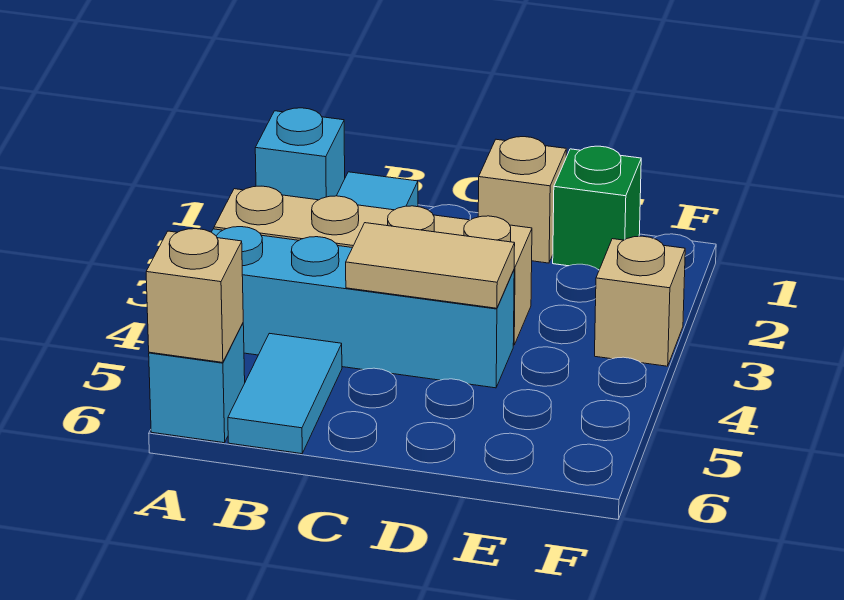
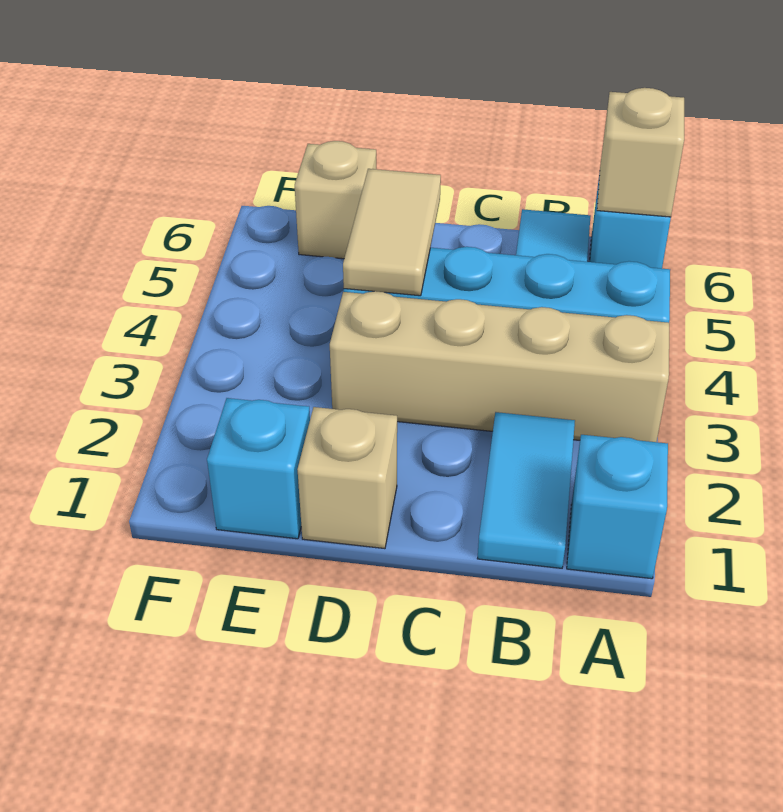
tan 1x2 tile [346,223,515,308] -> tan 1x2 tile turned to [343,169,441,296]
green 1x1 brick [553,146,641,270] -> cyan 1x1 brick [207,398,310,539]
tan 1x1 brick [595,236,685,366] -> tan 1x1 brick moved to [295,141,376,259]

